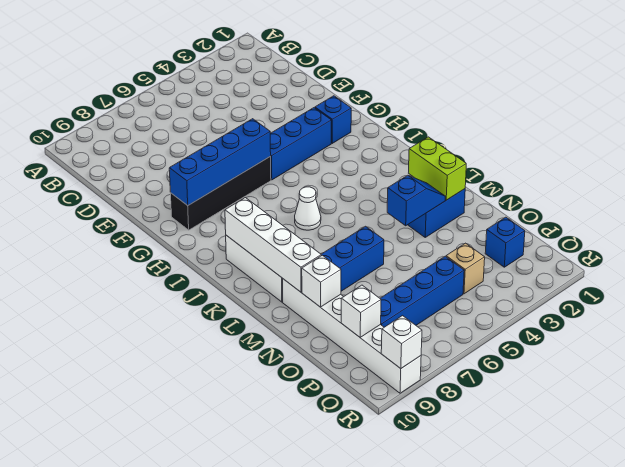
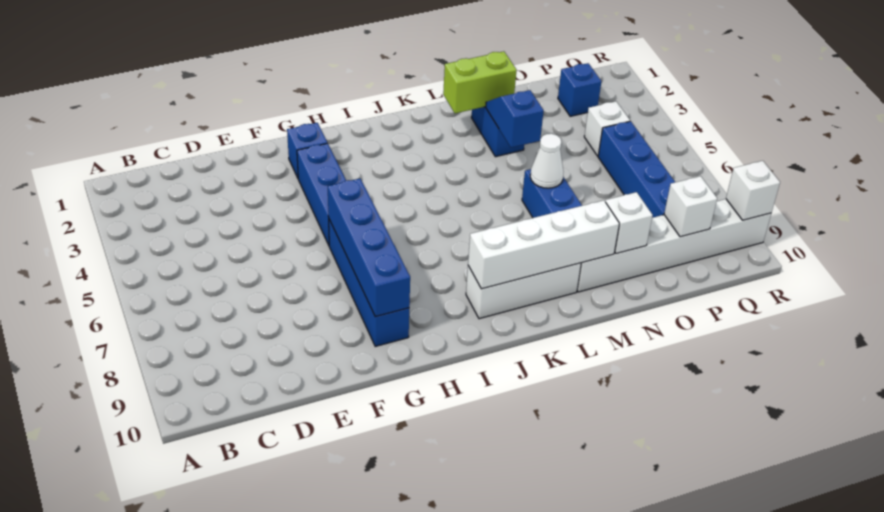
black 1x4 brick [171,157,271,230] -> blue 1x4 brick [329,220,409,346]
white 1x1 cone [295,187,321,230] -> white 1x1 cone moved to [530,134,563,188]
tan 1x1 brick [446,243,485,294] -> white 1x1 brick [584,101,630,156]

